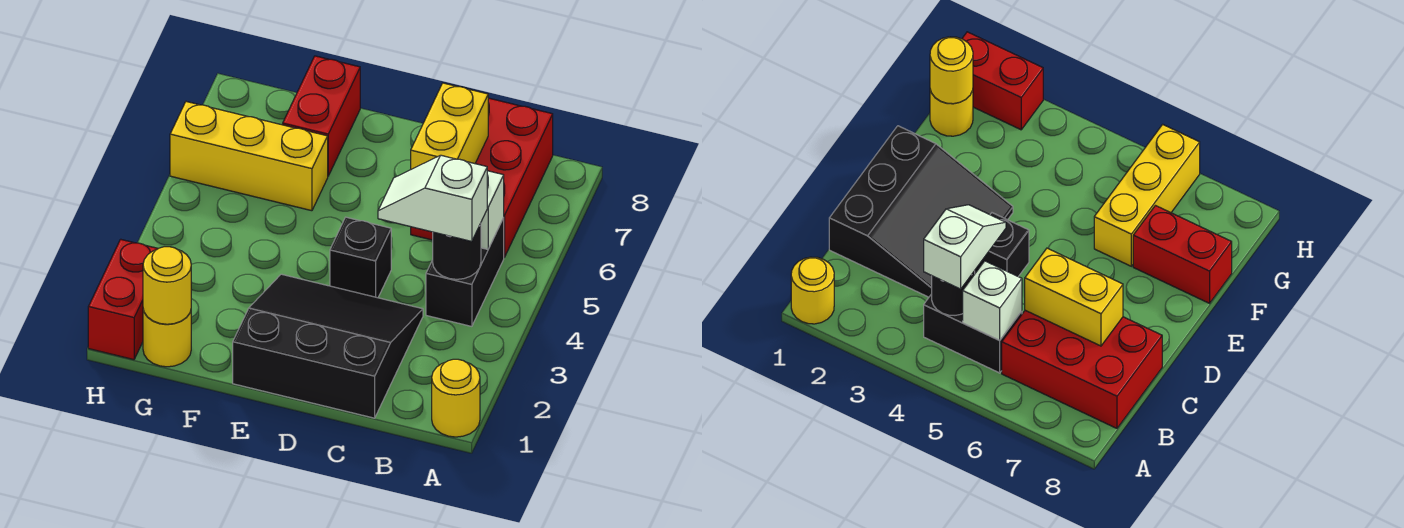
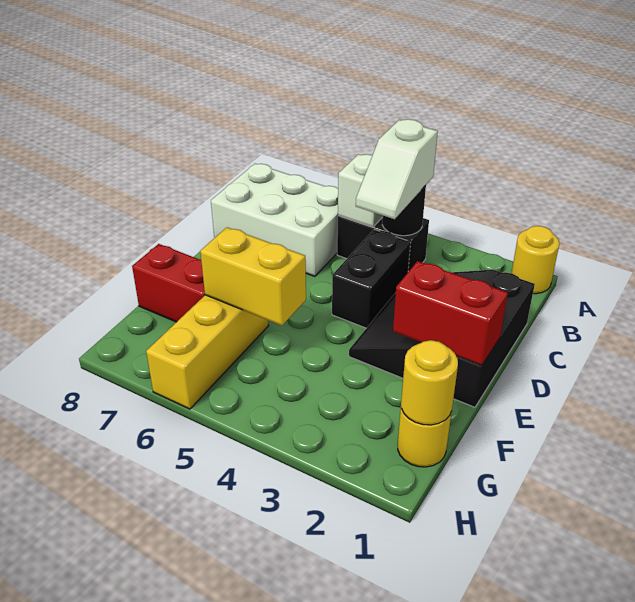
red 2x3 brick [411,98,553,257] -> white 2x3 brick [211,164,338,276]
yellow 1x2 brick [411,83,488,169] -> yellow 1x2 brick moved to [200,227,306,326]
black 1x1 brick [330,217,391,298] -> black 1x2 brick [332,230,411,328]
red 1x2 brick [88,239,158,360] -> red 1x2 brick moved to [393,261,508,366]

